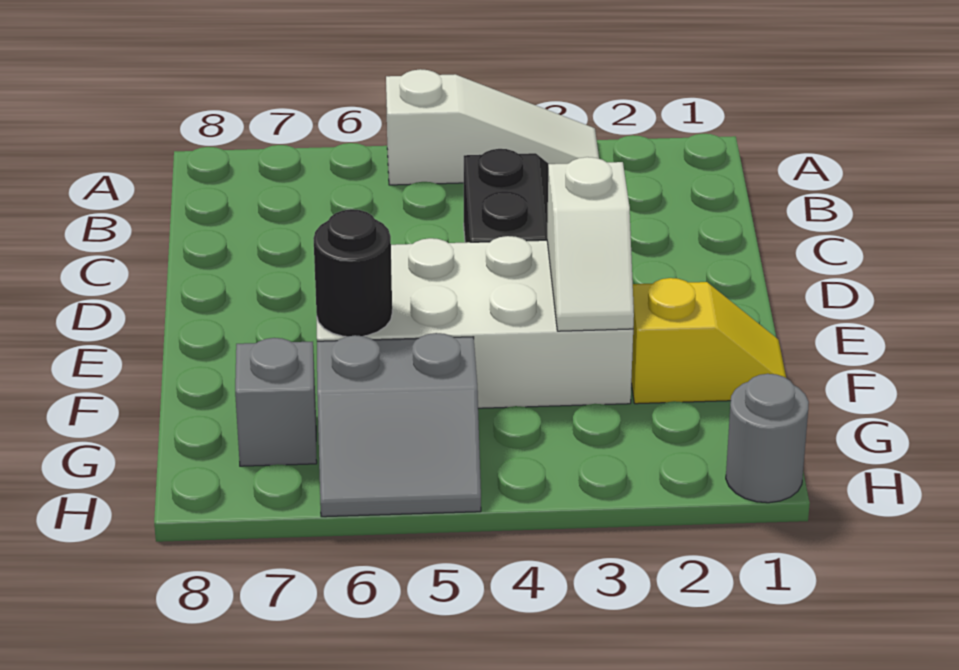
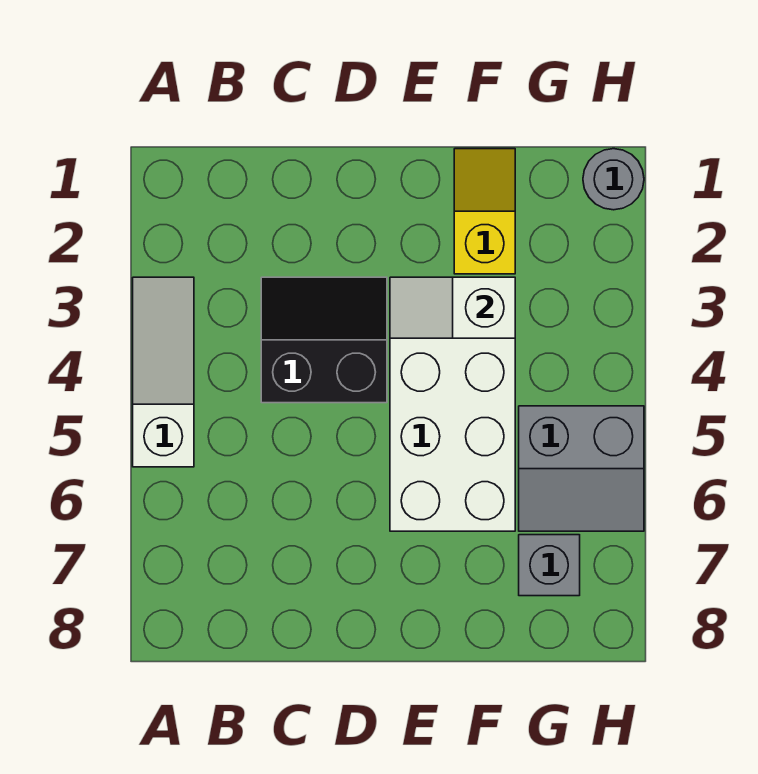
white 1x2 slope [547,157,634,331] -> white 1x2 slope turned to [390,277,515,338]
black 1x1 round brick [313,209,392,337] -> none
grey 2x2 slope [317,333,481,517] -> grey 2x2 slope turned to [519,406,644,531]

